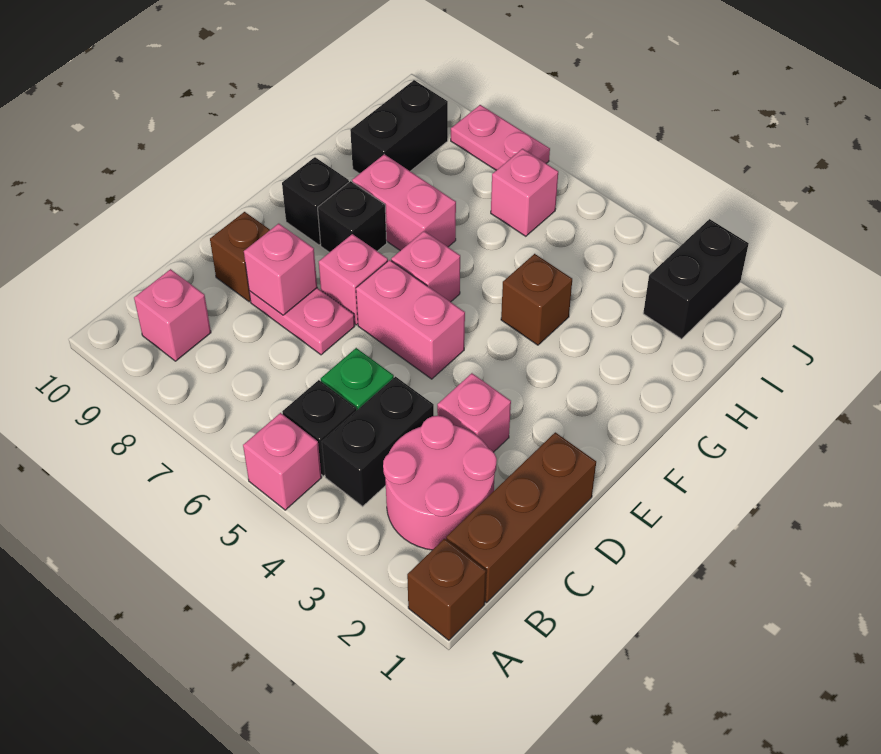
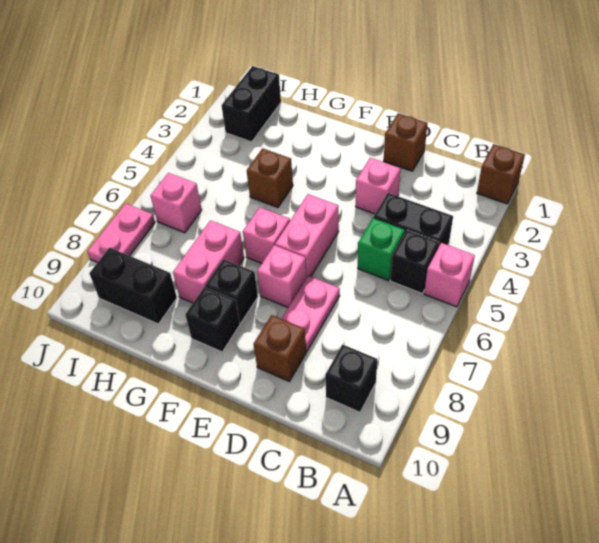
brown 1x3 brick [446,432,596,603] -> brown 1x1 brick [384,113,428,171]
pink 2x2 round brick [383,416,497,550] -> none
pink 1x1 brick [134,269,211,361] -> black 1x1 brick [325,345,377,412]
pink 1x1 brick [244,224,317,315] -> none
black 1x2 brick [643,219,749,339] -> black 1x2 brick turned to [222,66,281,142]

